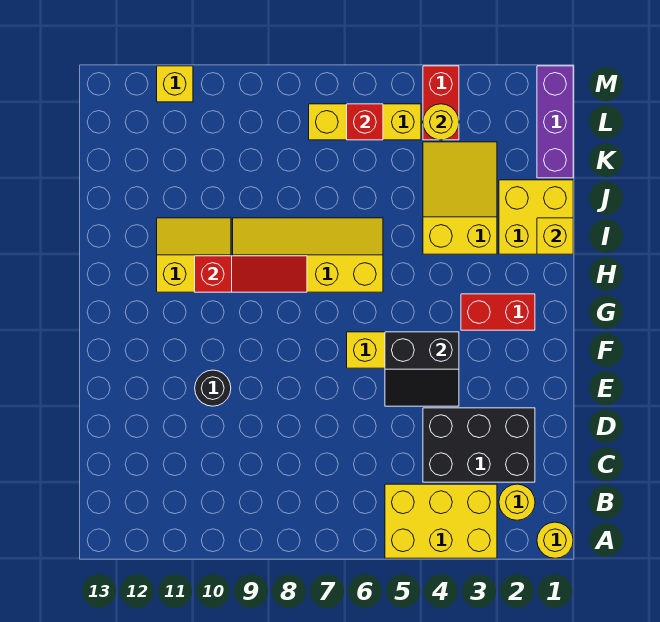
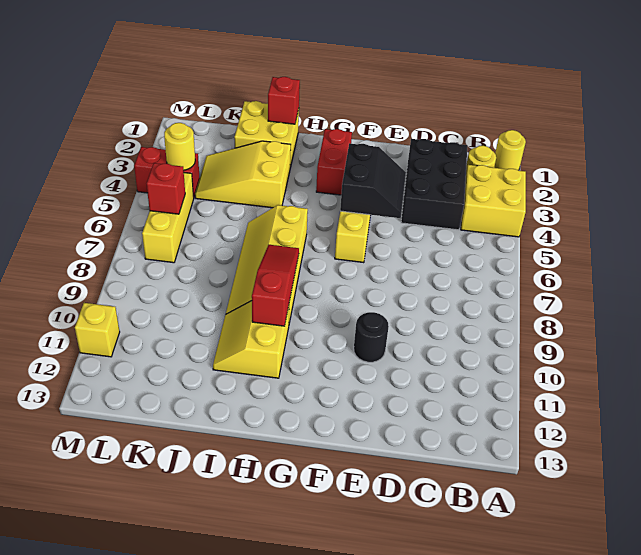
yellow 2x3 brick [385,484,497,558] -> yellow 2x2 brick [461,165,526,237]
yellow 1x1 brick [537,218,573,254] -> red 1x1 brick [268,77,300,124]
purple 1x3 brick [537,66,573,178] -> none

